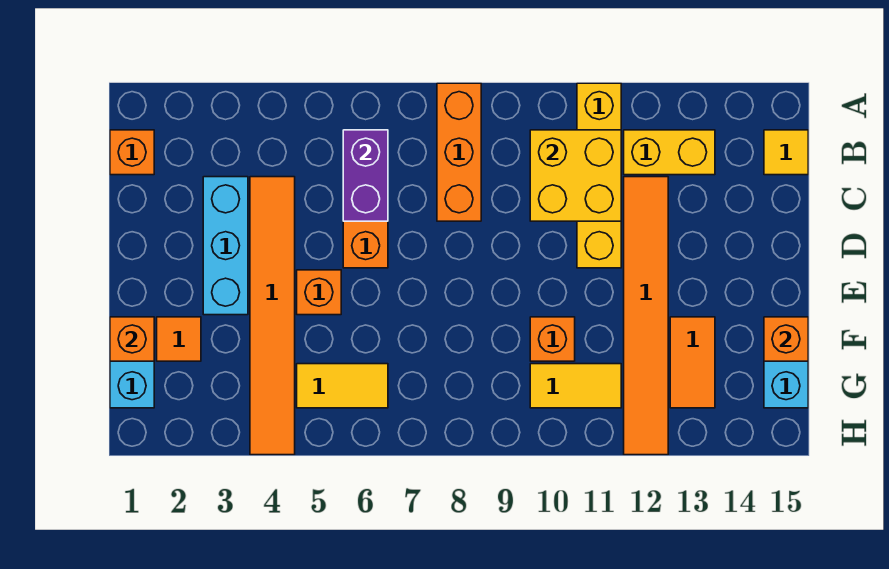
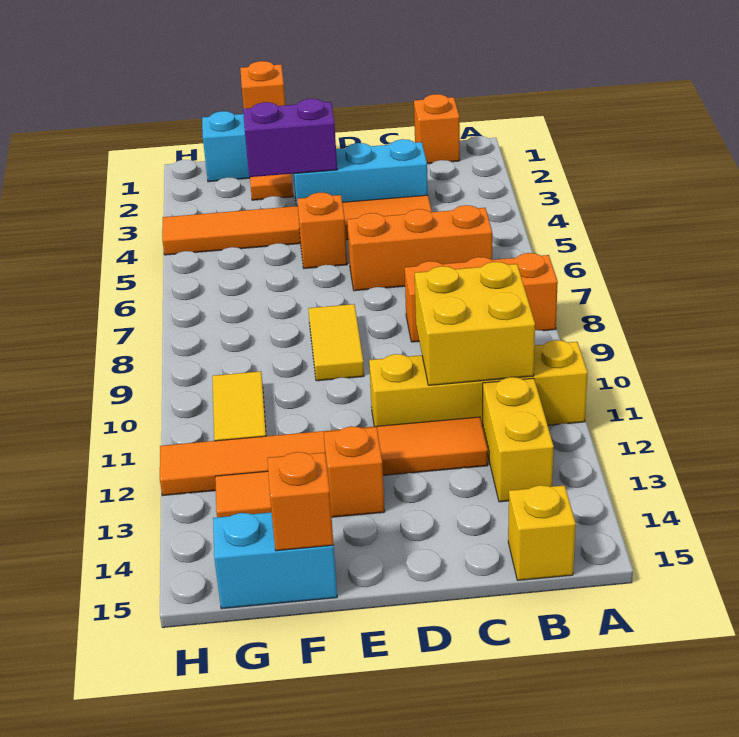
purple 1x2 brick [343,130,388,221] -> purple 1x2 brick moved to [243,99,337,177]
yellow 1x1 tile [764,130,808,175] -> yellow 1x1 brick [508,485,576,580]
orange 1x1 brick [530,317,575,361] -> orange 1x1 brick moved to [324,426,385,517]
yellow 1x2 tile [297,364,388,408] -> yellow 1x2 tile moved to [308,304,364,381]

